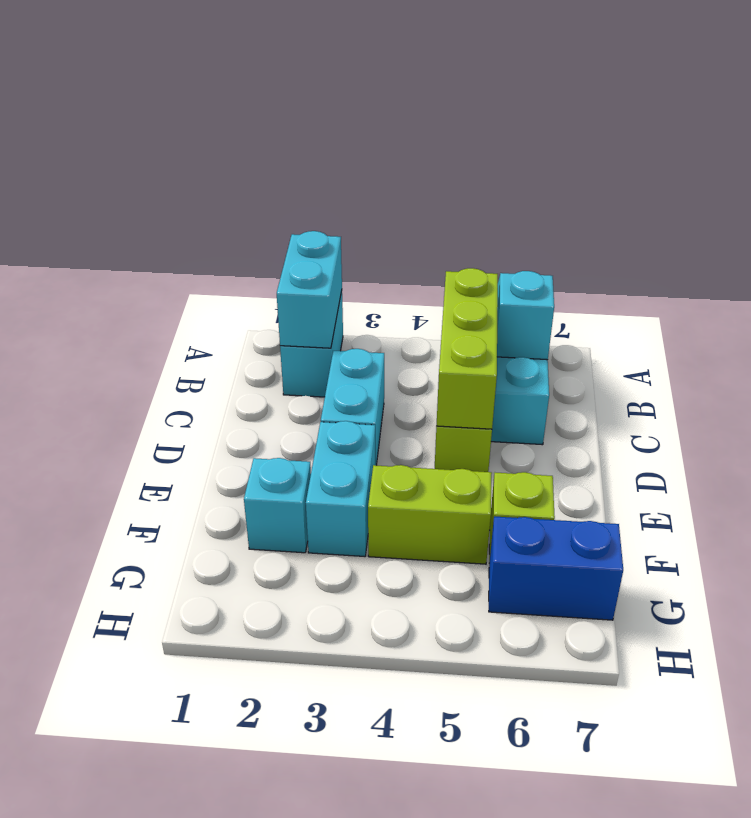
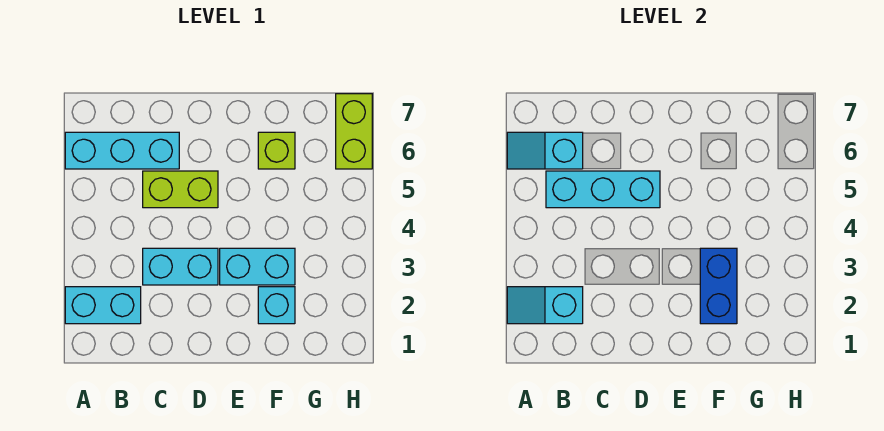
cyan 1x2 brick [277,231,342,348] -> cyan 1x2 slope [507,287,583,324]
lime 1x3 brick [437,268,498,429] -> cyan 1x3 brick [546,171,660,208]
lime 1x2 brick [368,465,492,564] -> lime 1x2 brick moved to [336,94,372,169]
blue 1x2 brick [489,516,623,620] -> blue 1x2 brick moved to [700,248,737,324]

